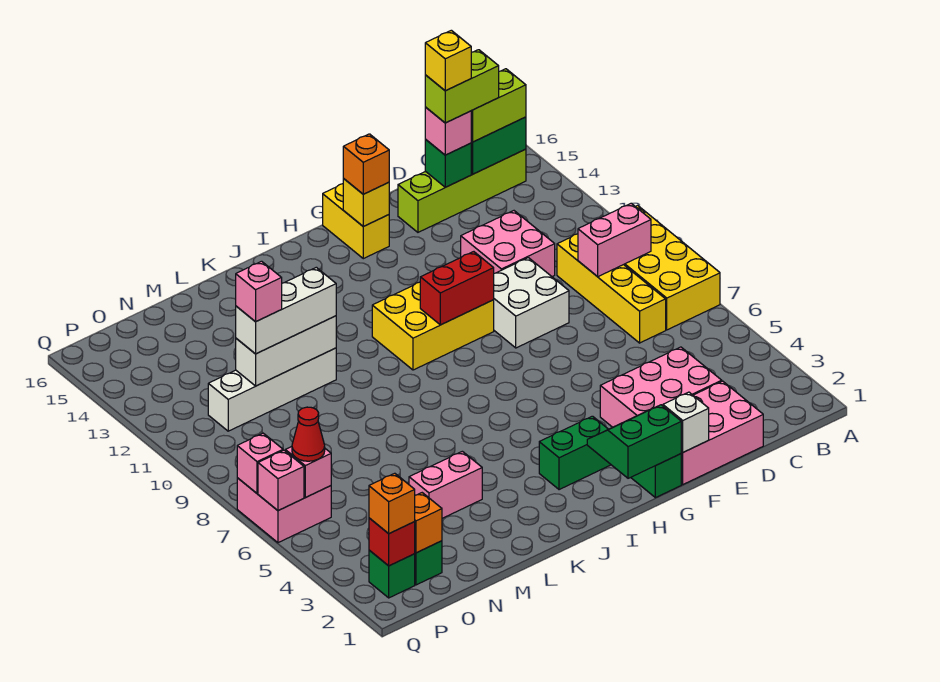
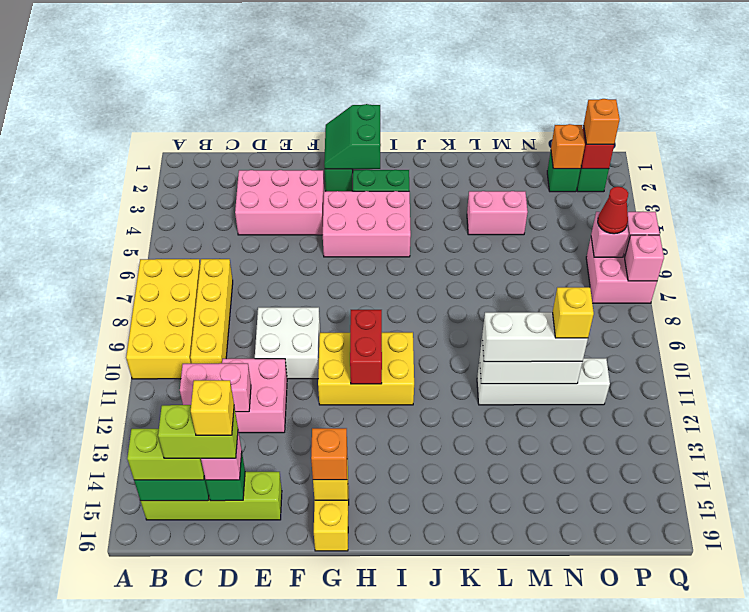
pink 1x2 brick [578,203,651,277] -> pink 1x2 brick moved to [180,363,251,412]
pink 2x3 brick [681,381,763,484] -> pink 2x3 brick moved to [323,191,411,257]
white 1x1 brick [663,392,709,452] -> none
green 2x2 slope [587,405,681,478] -> green 2x2 slope turned to [324,104,381,169]
red 1x2 brick [420,252,494,325] -> red 1x2 brick turned to [350,310,382,384]
pink 1x1 brick [236,261,282,322] -> yellow 1x1 brick [553,287,594,338]

